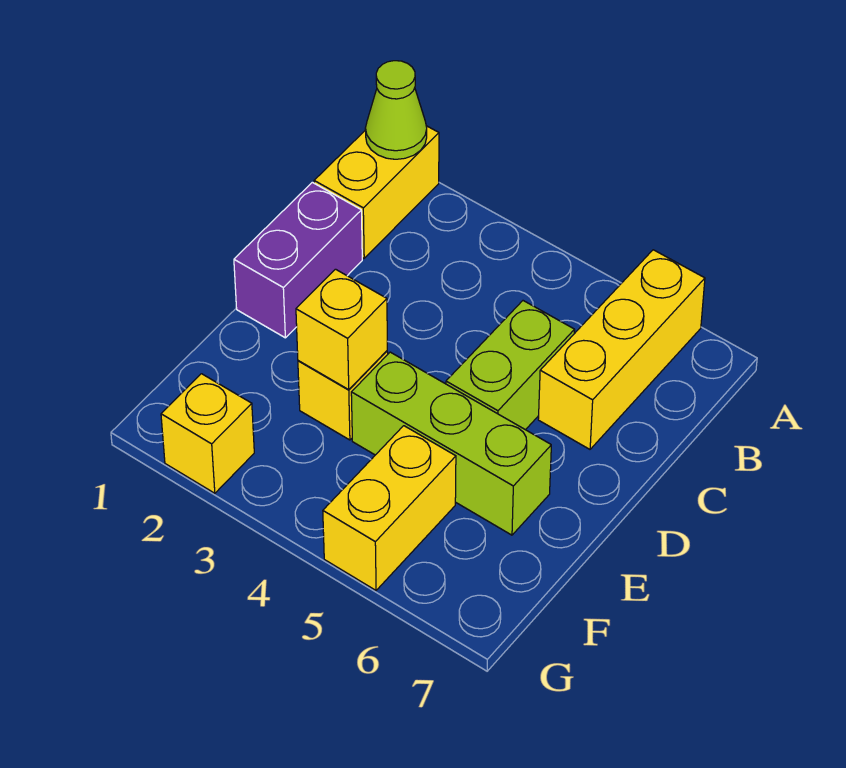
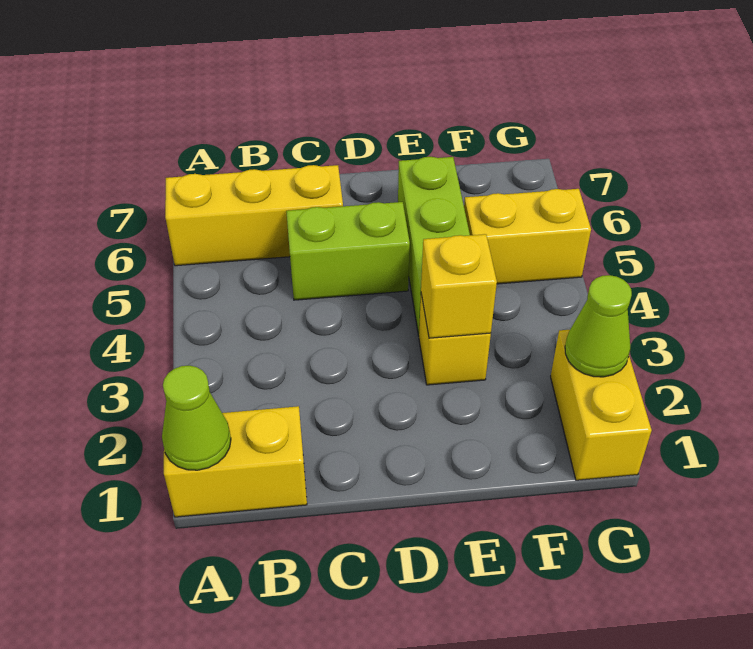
purple 1x2 brick [234,182,362,338] -> none
yellow 1x1 brick [161,374,254,493] -> yellow 1x2 brick [551,330,652,480]
none -> lime 1x1 cone [565,275,632,377]

